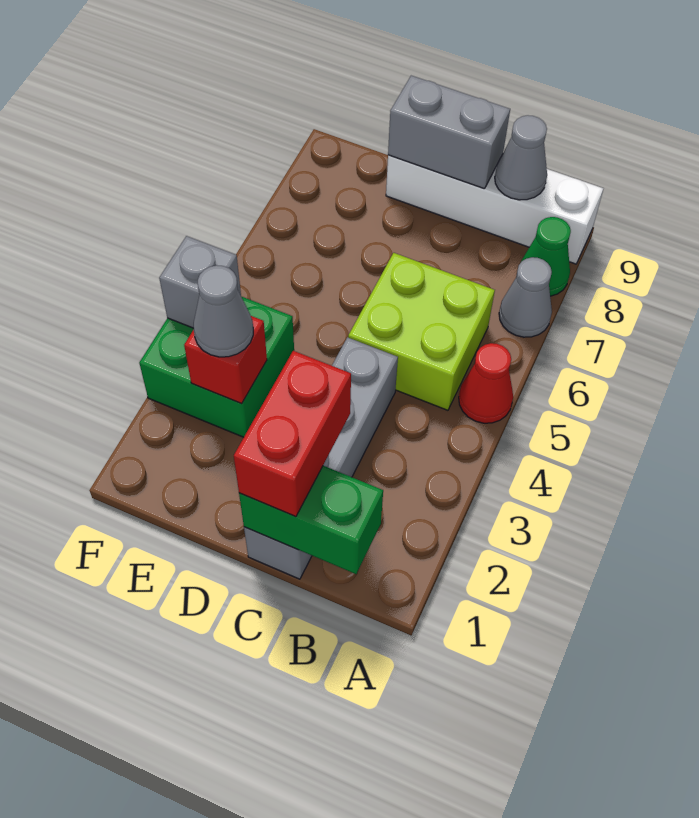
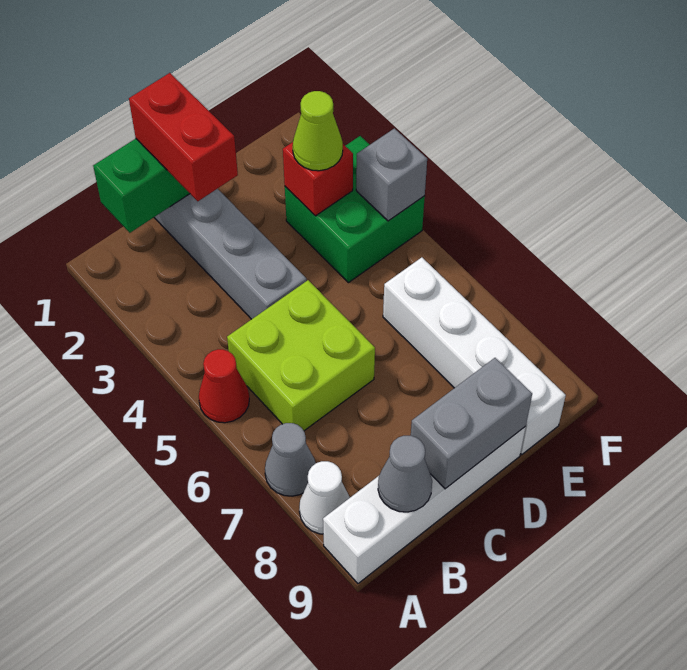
green 1x1 cone [521,217,571,296] -> white 1x1 cone [299,461,350,534]
grey 1x1 cone [194,265,253,357] -> lime 1x1 cone [293,91,343,171]
none -> white 1x4 brick [383,257,566,455]

